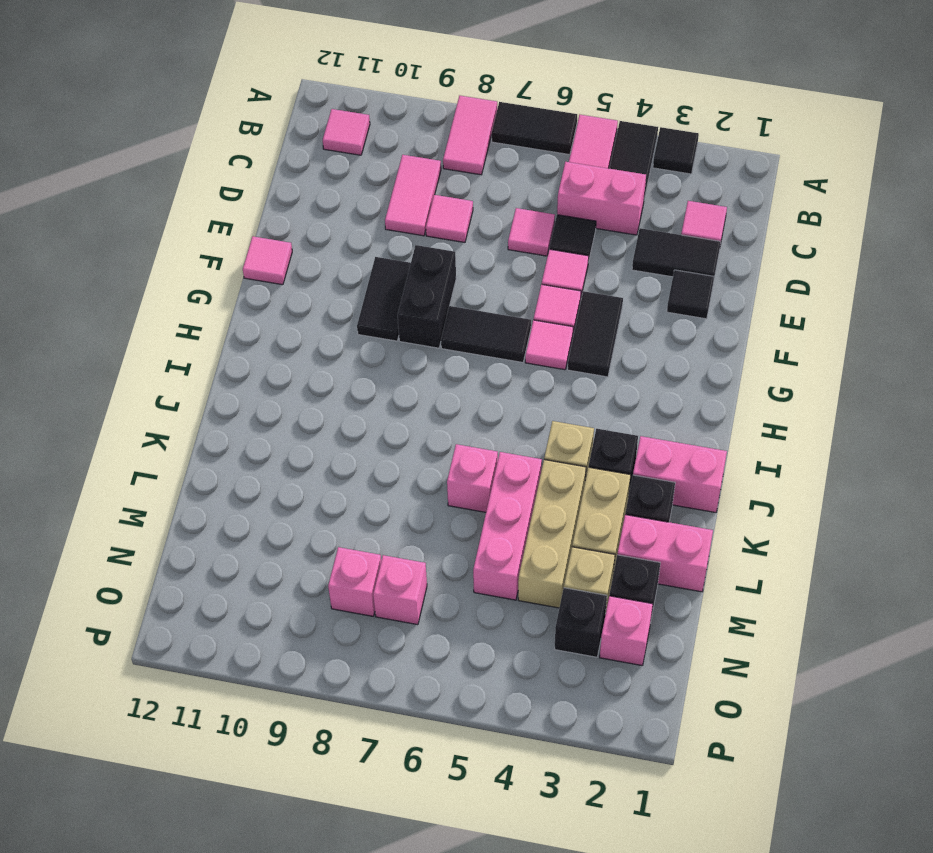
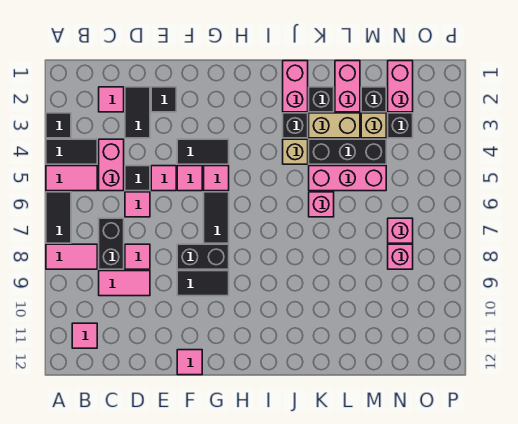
none -> black 1x2 brick [99,218,124,269]
tan 1x3 brick [518,460,586,608] -> black 1x3 brick [309,139,386,164]
pink 1x1 brick [600,596,653,666] -> pink 1x2 brick [388,61,413,112]

